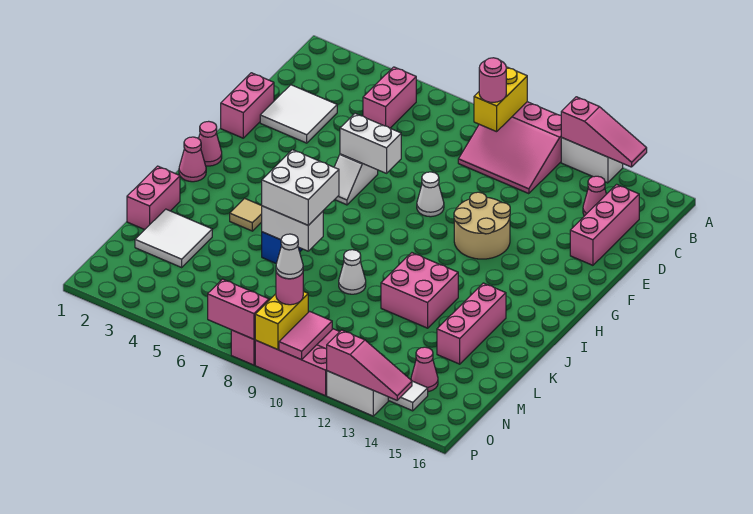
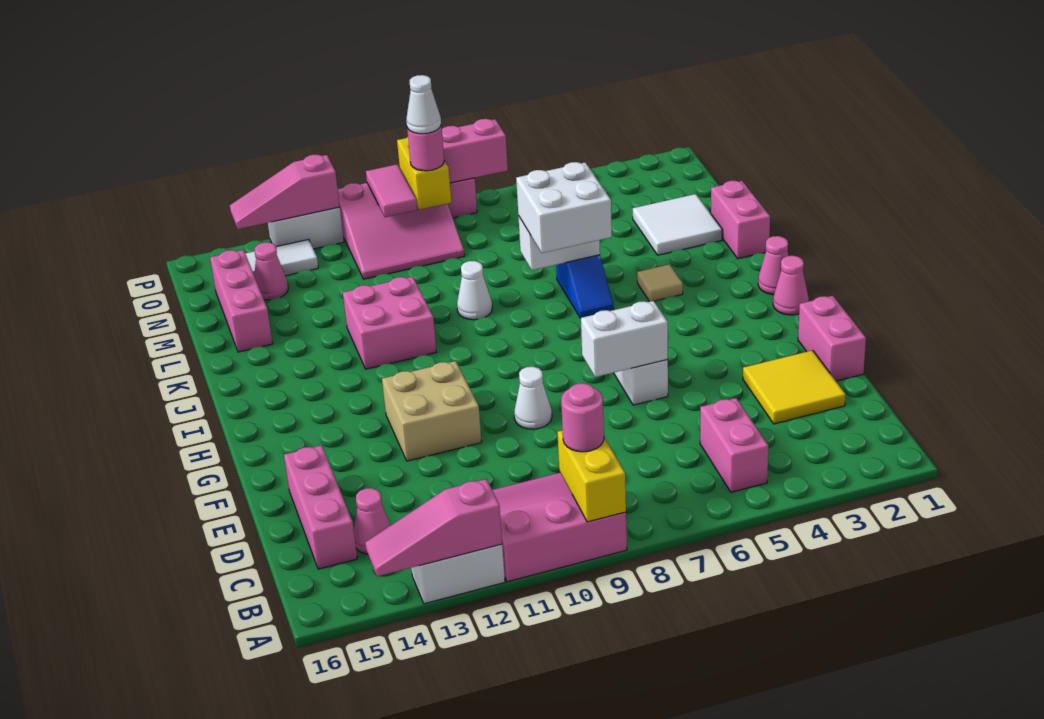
white 2x2 tile [260,85,337,143] -> yellow 2x2 tile [743,350,846,424]
tan 2x2 round brick [454,192,510,259] -> tan 2x2 brick [382,361,482,461]
pink 1x3 brick [437,283,506,364] -> pink 1x3 brick moved to [210,250,273,352]

